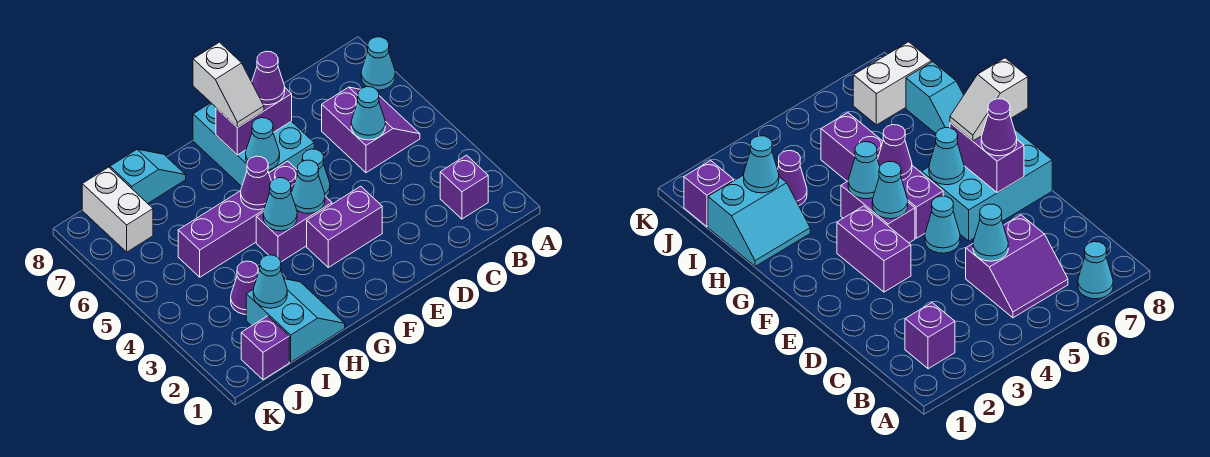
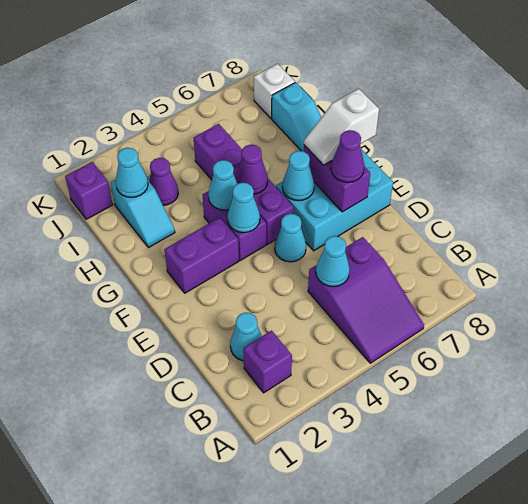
cyan 1x1 cone [361,37,395,90] -> cyan 1x1 cone moved to [230,313,262,361]
purple 2x2 slope [322,87,420,173] -> purple 2x3 slope [308,237,424,363]
purple 1x2 brick [307,186,382,267] -> purple 1x2 brick turned to [164,218,239,293]
cyan 2x2 slope [246,279,345,362] -> cyan 1x2 slope [111,179,175,248]
white 1x2 brick [82,167,153,252] -> white 1x1 brick [254,64,295,118]

